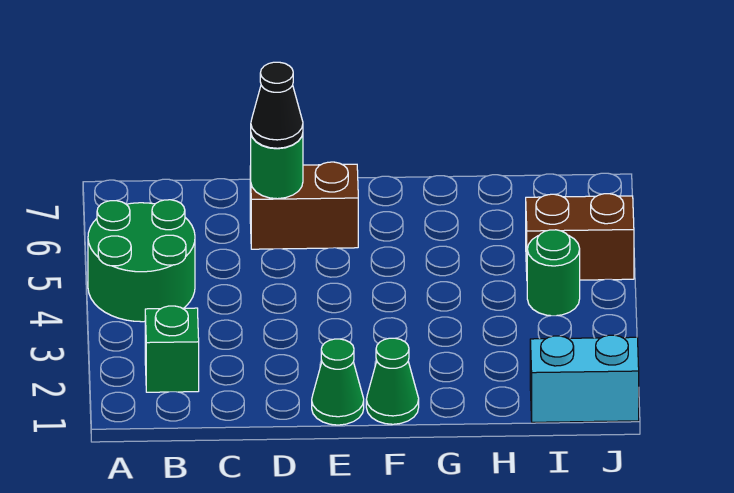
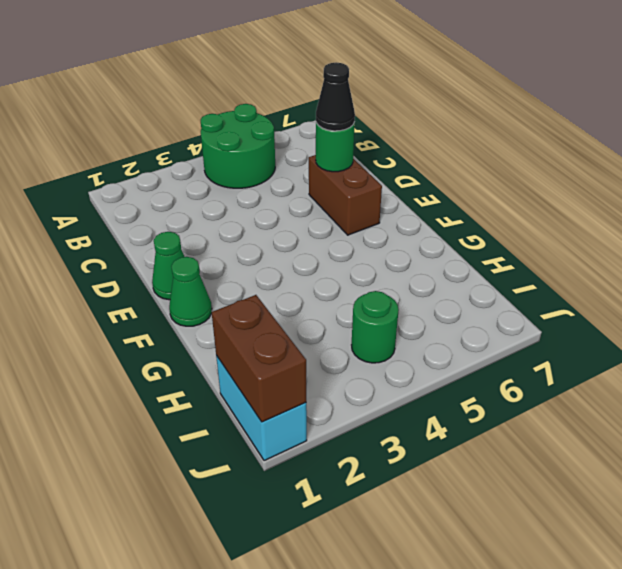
green 1x1 brick [145,306,199,392] -> none
brown 1x2 brick [526,194,634,280] -> brown 1x2 brick moved to [212,295,306,422]

